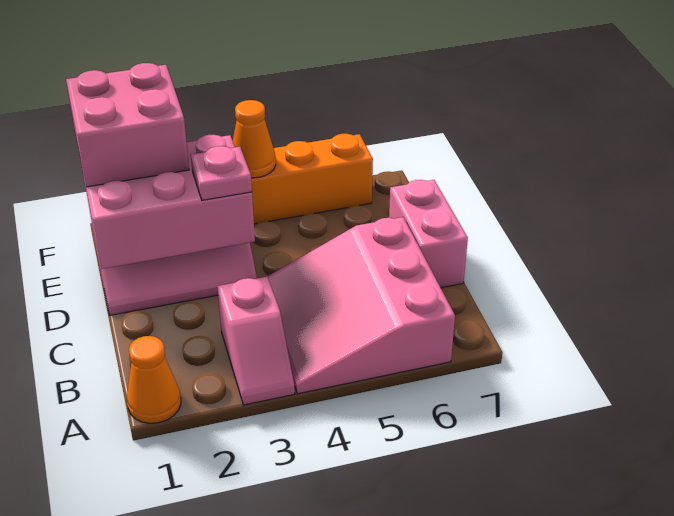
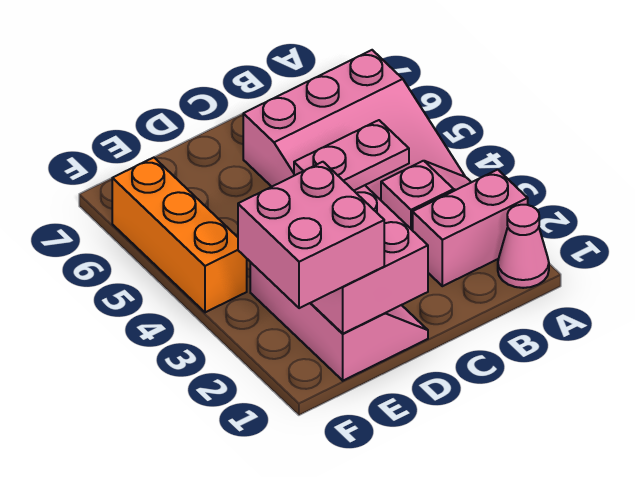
orange 1x1 cone [127,336,181,423] -> pink 1x1 cone [498,205,549,288]
pink 1x2 brick [389,180,468,288] -> pink 1x2 brick moved to [413,170,528,286]
pink 1x1 plate [191,146,252,200] -> pink 1x2 plate [294,120,409,190]
orange 1x1 cone [233,100,276,178] -> none

